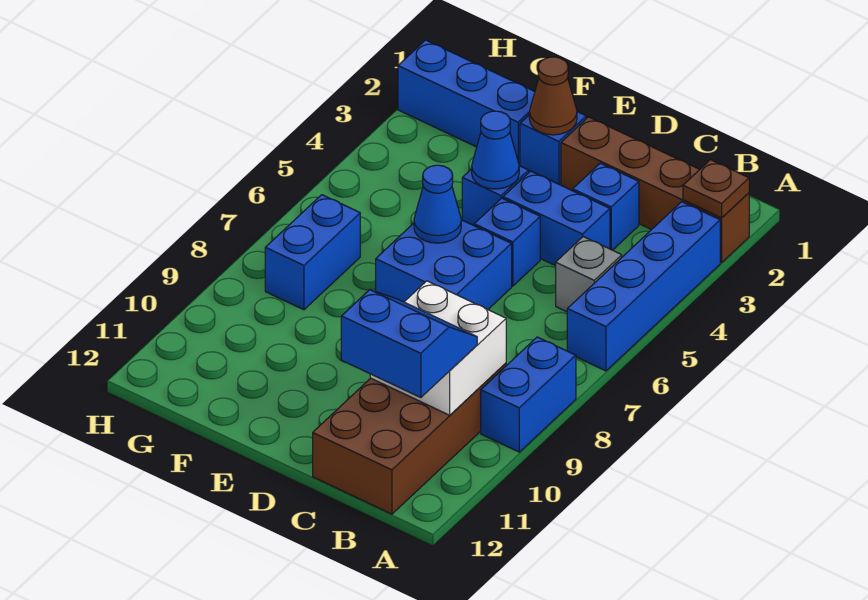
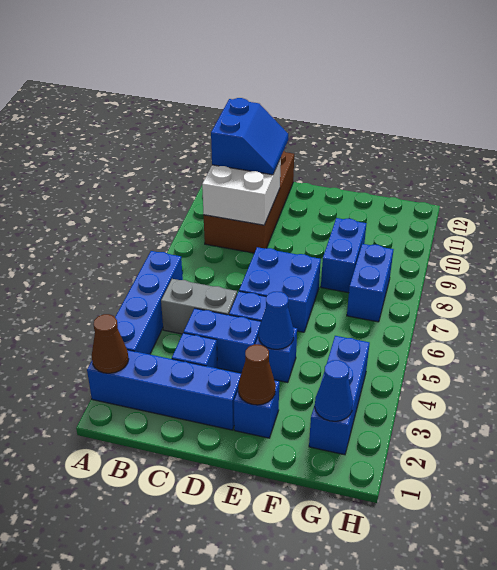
brown 1x4 brick [561,117,749,263] -> blue 1x4 brick [87,350,241,430]
brown 1x1 plate [683,160,749,218] -> brown 1x1 cone [92,314,129,373]
blue 1x2 brick [481,337,576,452] -> blue 1x2 brick moved to [321,218,367,293]
grey 1x1 brick [556,237,622,312] -> grey 1x2 brick [161,279,237,334]
blue 2x2 slope [341,290,477,398] -> blue 2x2 slope turned to [211,98,288,175]
blue 1x1 cone [414,165,461,243] -> blue 1x1 cone moved to [315,360,353,421]
blue 1x3 brick [398,40,535,165] -> blue 1x3 brick turned to [309,336,370,455]

